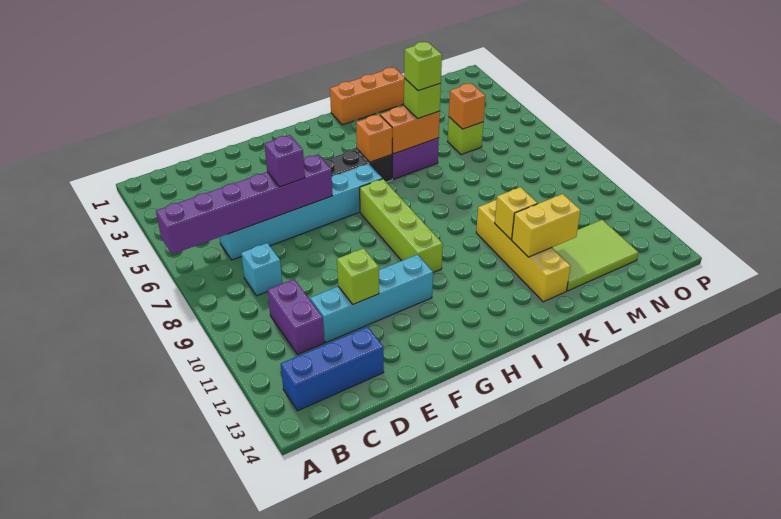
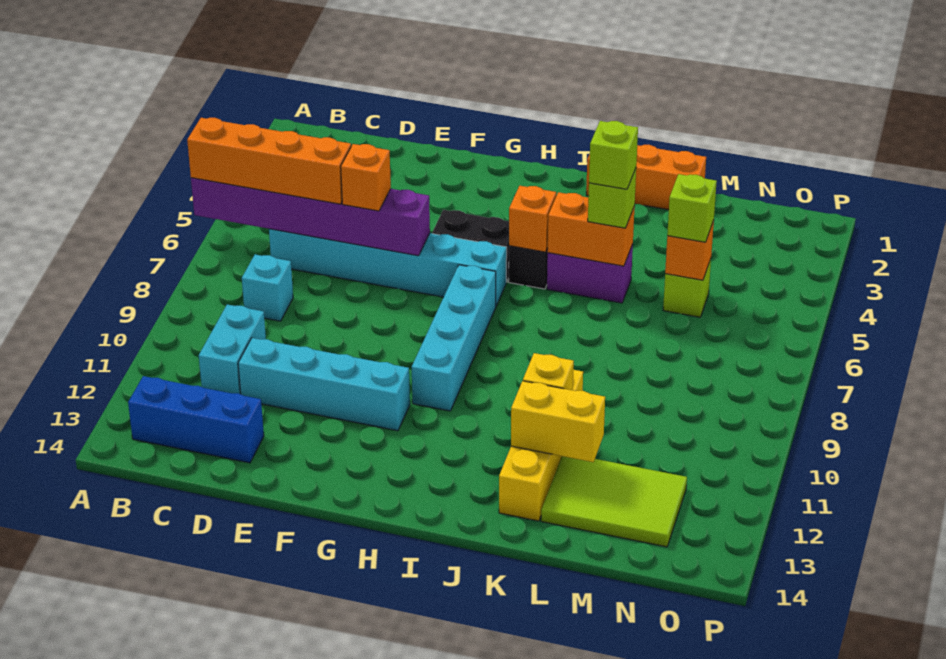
none -> orange 1x4 brick [187,118,351,204]
purple 1x2 brick [268,279,324,355] -> cyan 1x2 brick [199,304,266,394]
purple 1x1 brick [264,135,305,187] -> orange 1x1 brick [341,144,391,211]
lime 1x1 brick [337,248,379,304] -> lime 1x1 brick moved to [667,174,717,242]
lime 1x4 brick [360,179,443,273] -> cyan 1x4 brick [412,265,496,411]

